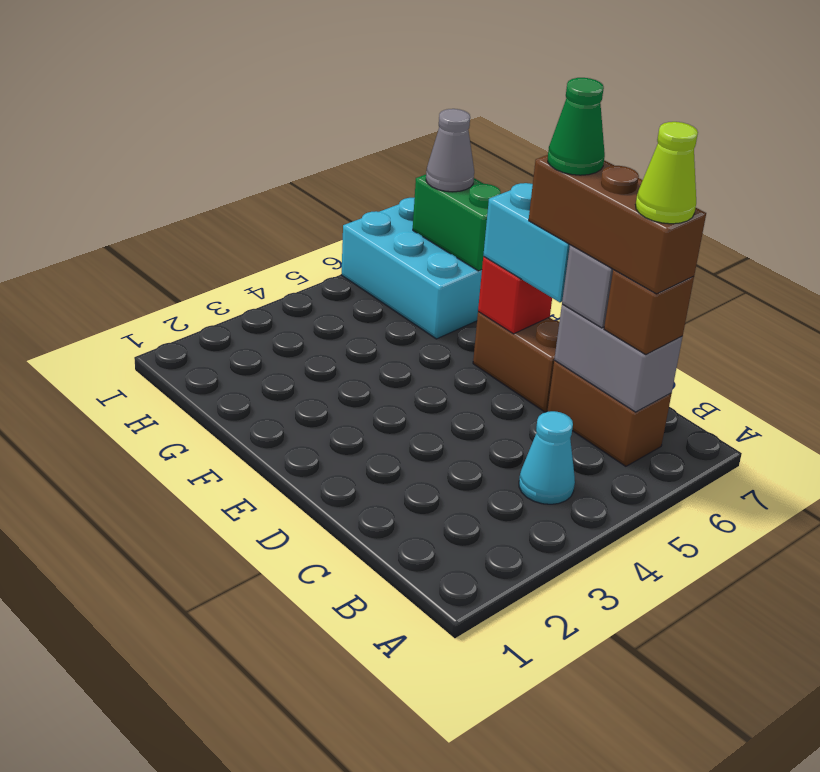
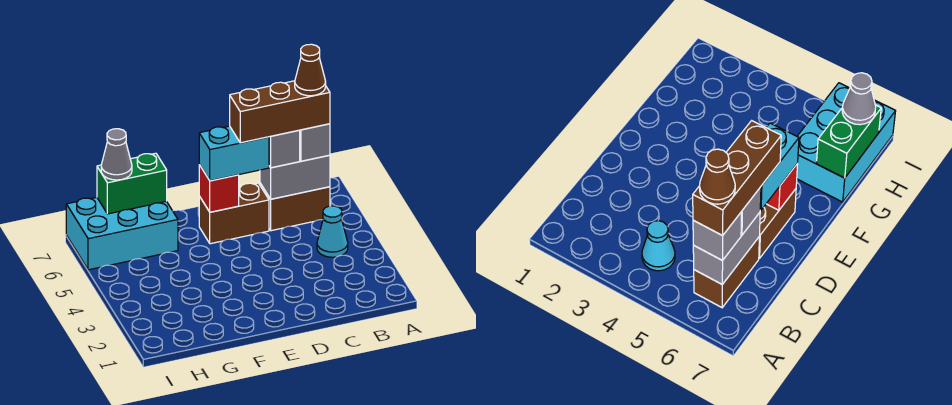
brown 1x1 brick [604,270,694,355] -> grey 1x1 brick [299,124,330,161]
lime 1x1 cone [636,122,698,224] -> brown 1x1 cone [295,44,326,96]
green 1x1 cone [548,78,605,175] -> none

